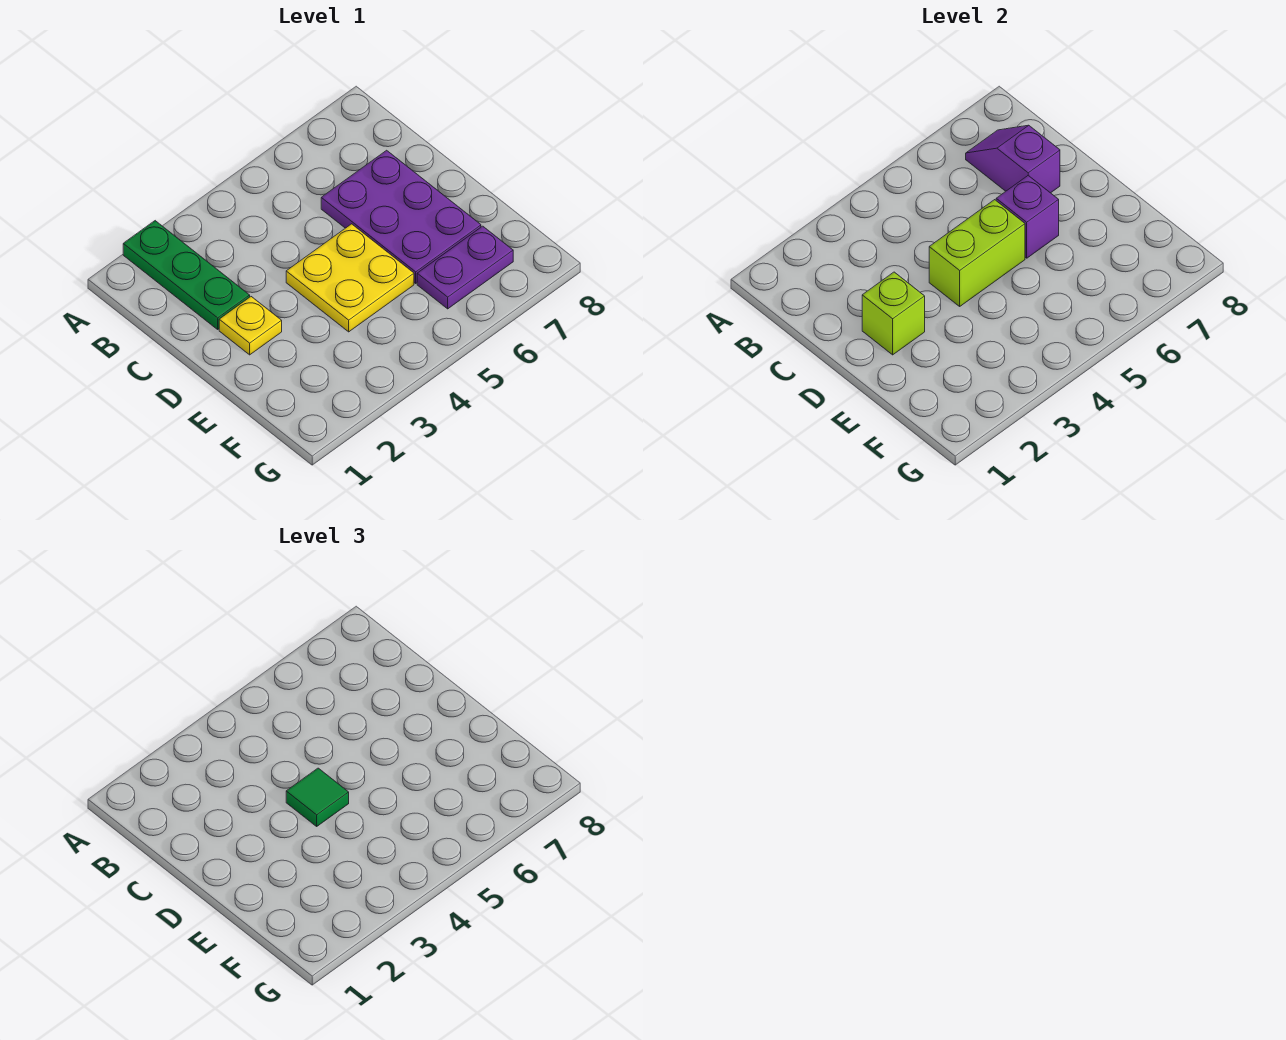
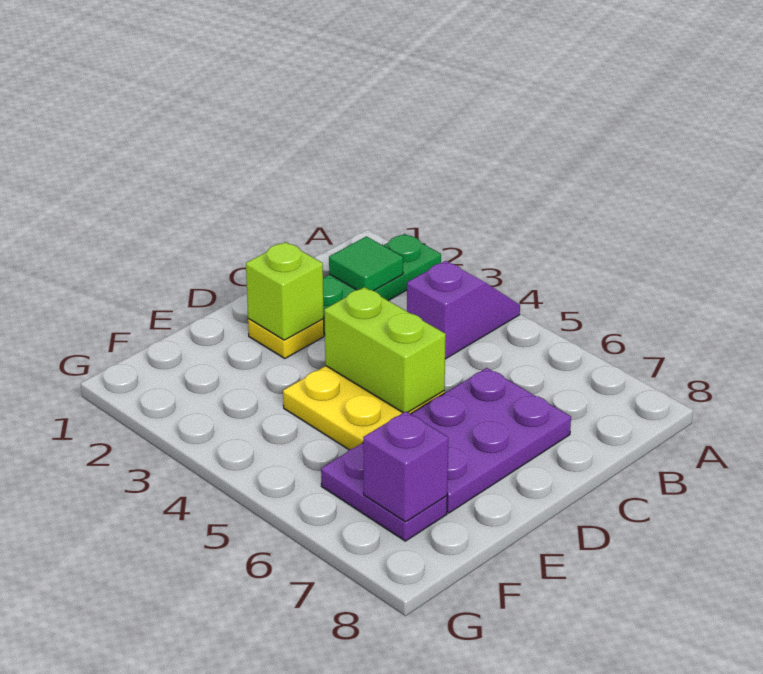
purple 1x2 slope [966,125,1060,193] -> purple 1x2 slope moved to [407,261,520,359]
green 1x1 tile [286,768,349,826] -> green 1x1 tile moved to [329,236,403,291]
purple 1x1 brick [996,176,1059,258] -> purple 1x1 brick moved to [363,411,448,522]

